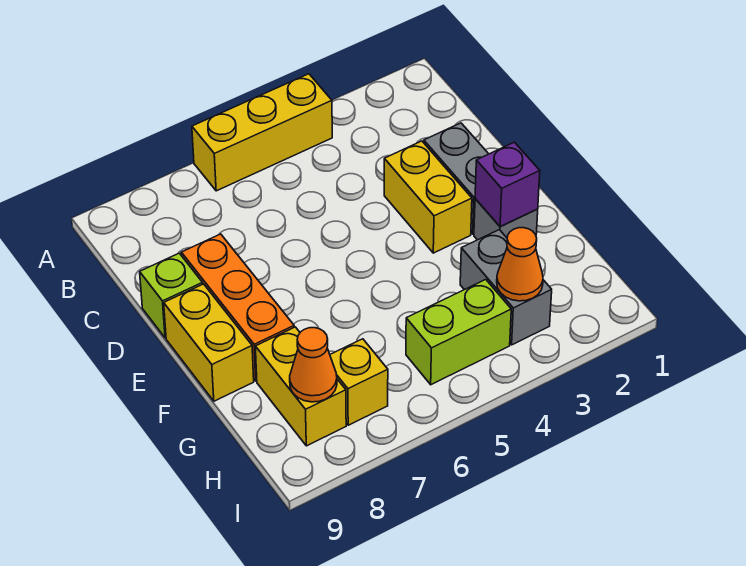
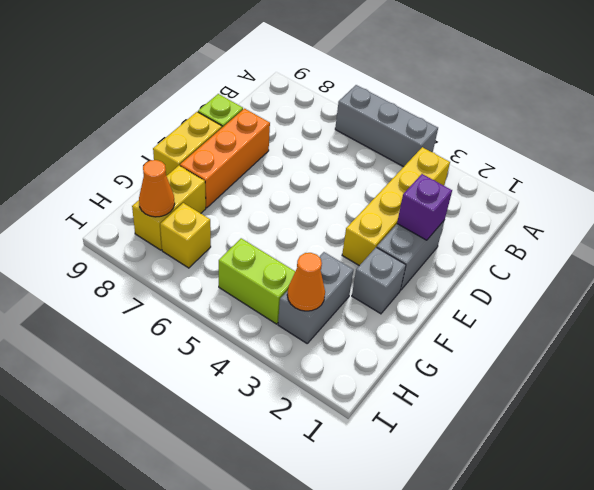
yellow 1x3 brick [192,74,332,191] -> grey 1x3 brick [335,85,438,167]
yellow 1x2 brick [384,141,472,253] -> yellow 1x4 brick [342,147,450,266]
purple 1x1 brick [475,142,540,227] -> purple 1x1 brick moved to [397,174,452,240]

